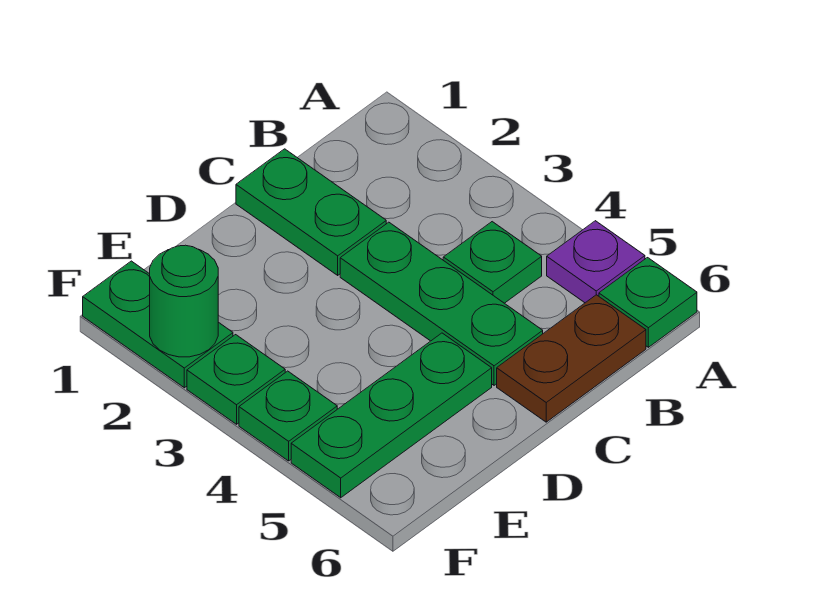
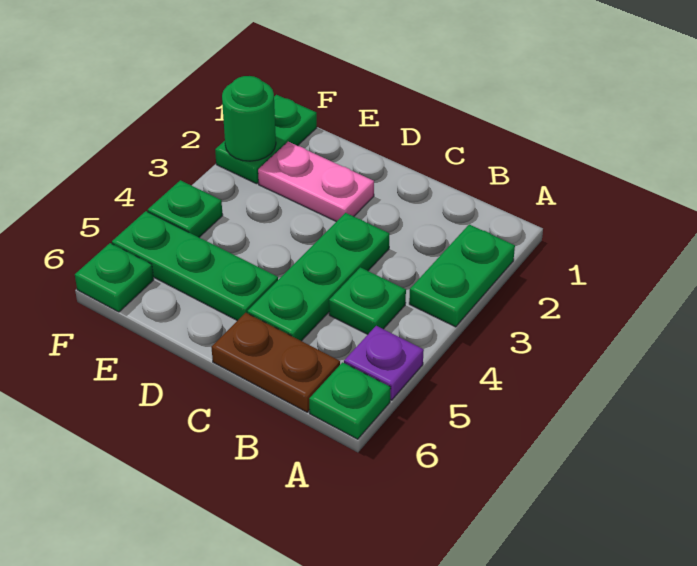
green 1x2 plate [236,149,386,275] -> green 1x2 plate moved to [409,224,515,327]
none -> pink 1x2 plate [258,142,374,222]
green 1x1 plate [187,335,285,424] -> green 1x1 plate moved to [75,243,154,312]

